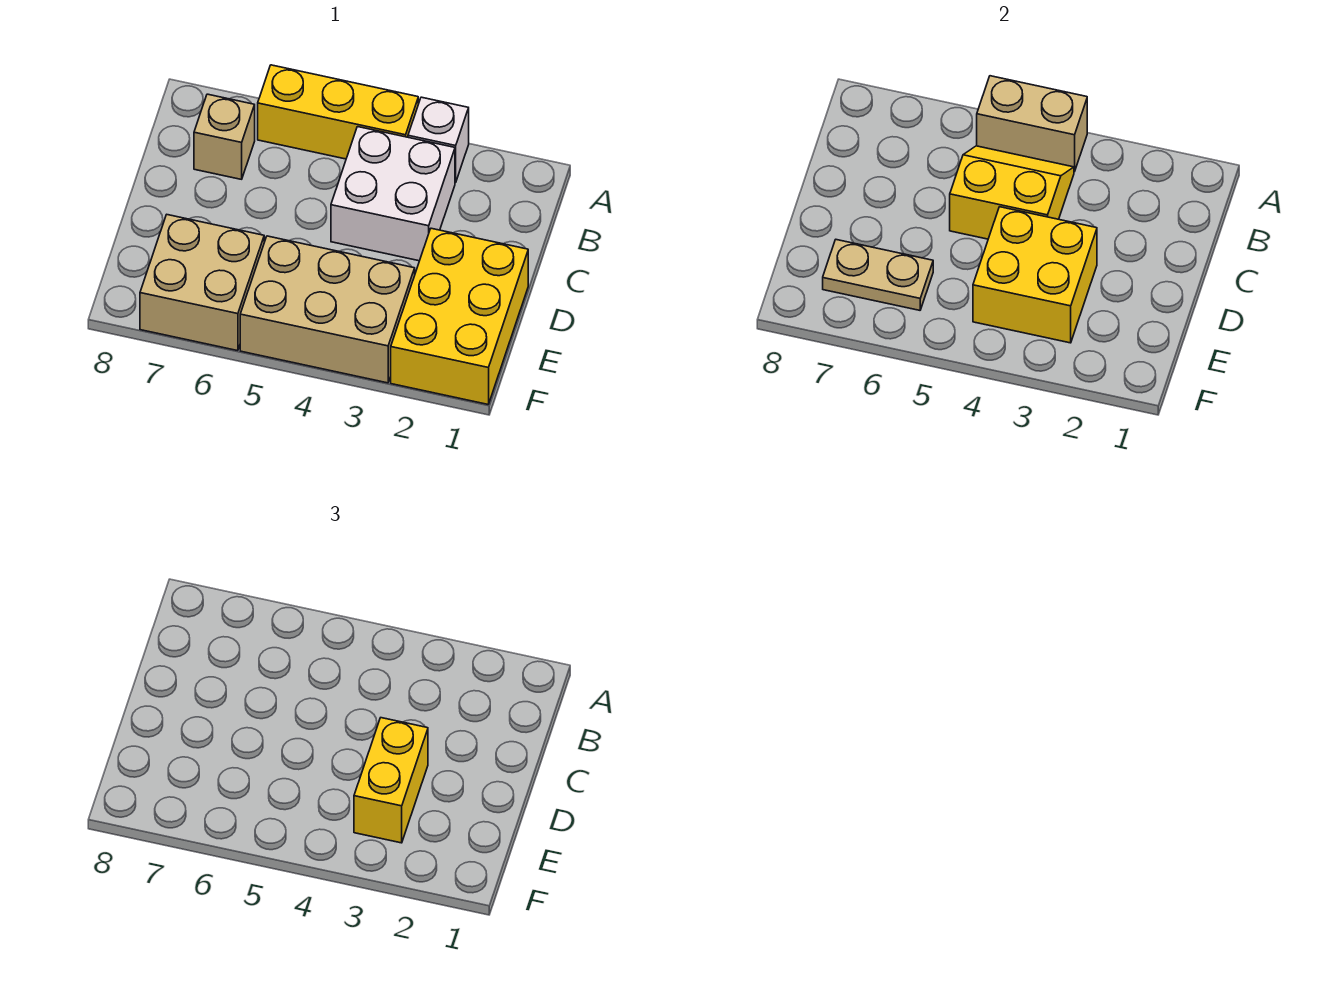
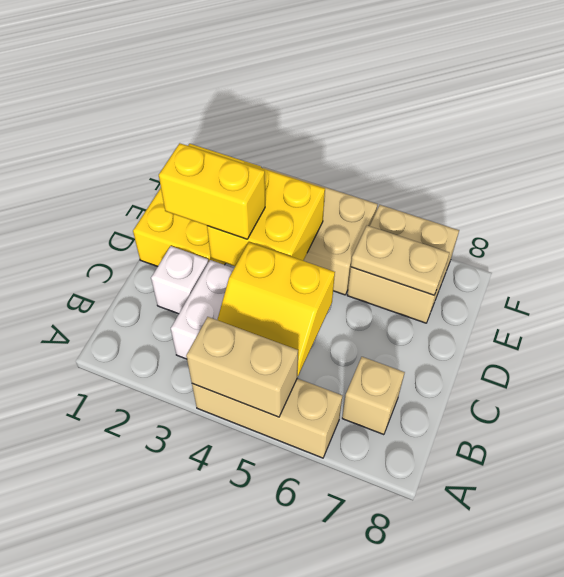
white 1x1 brick [408,97,469,183] -> white 1x1 brick moved to [151,246,208,314]
yellow 1x3 brick [258,65,418,159] -> tan 1x3 brick [192,378,342,458]
yellow 1x2 brick [354,718,428,843] -> yellow 1x2 brick turned to [159,143,265,239]

